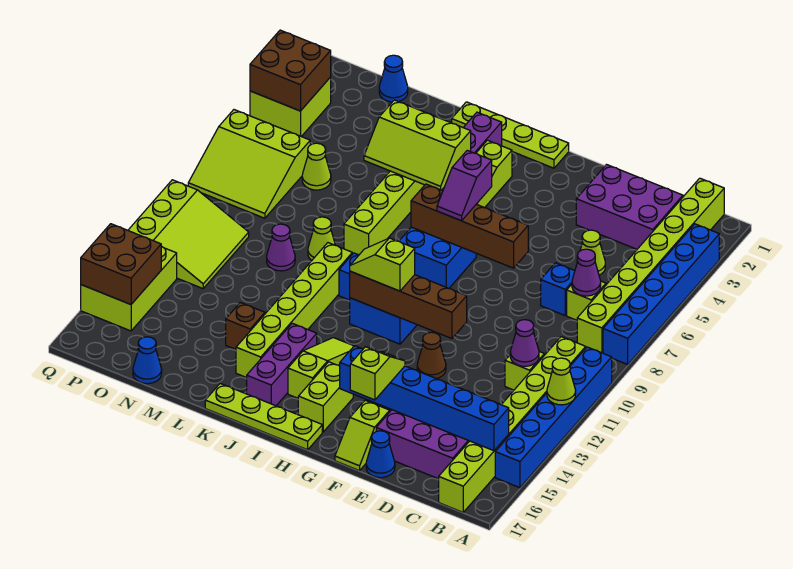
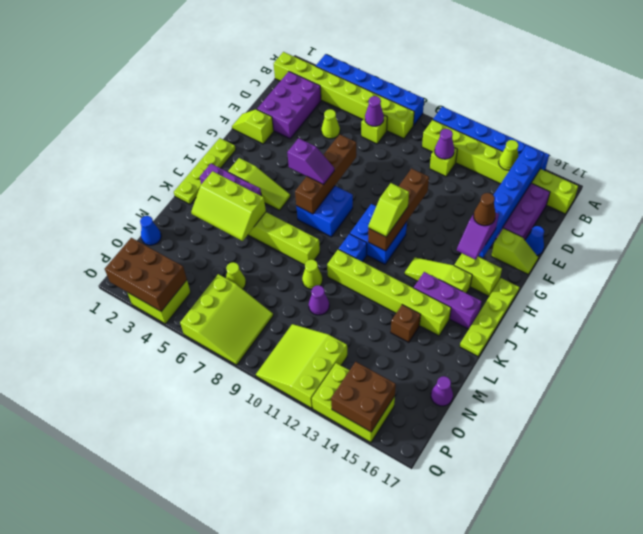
lime 1x1 cone [547,358,576,405] -> lime 1x1 cone moved to [499,140,519,171]
blue 1x1 brick [541,263,575,315] -> none
brown 1x1 cone [417,332,446,379] -> brown 1x1 cone moved to [474,193,496,226]
lime 1x2 slope [350,347,405,400] -> lime 1x2 slope moved to [232,109,274,144]
none -> purple 1x2 slope [457,213,499,260]
lime 2x3 slope [364,100,471,190] -> lime 2x3 slope turned to [191,171,266,241]
blue 1x1 cone [133,337,162,384] -> purple 1x1 cone [431,376,453,406]
lime 3x3 slope [128,180,249,289] -> lime 3x3 slope turned to [256,324,347,408]
brown 2x2 brick [250,30,331,111] -> brown 2x3 brick [105,238,187,311]

